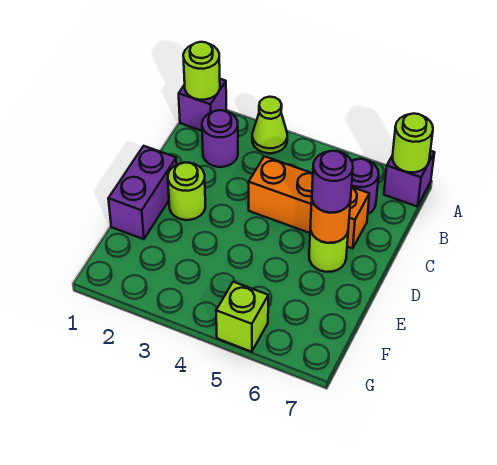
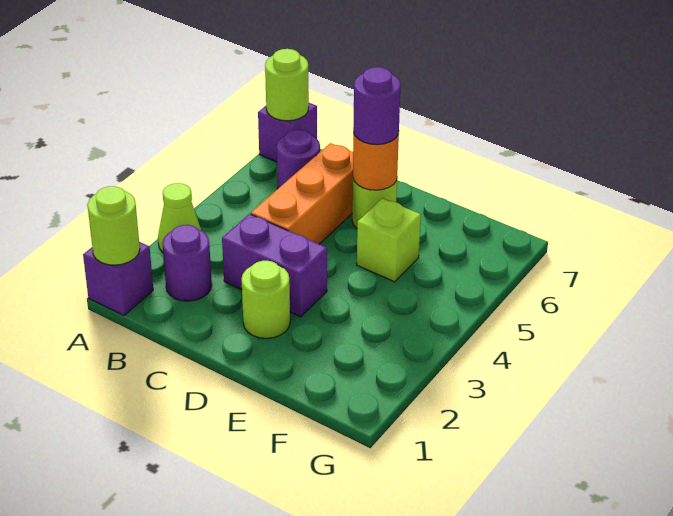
purple 1x2 brick [108,146,177,239] -> purple 1x2 brick moved to [222,214,327,317]
lime 1x1 brick [216,282,268,352] -> lime 1x1 brick moved to [357,198,421,282]

